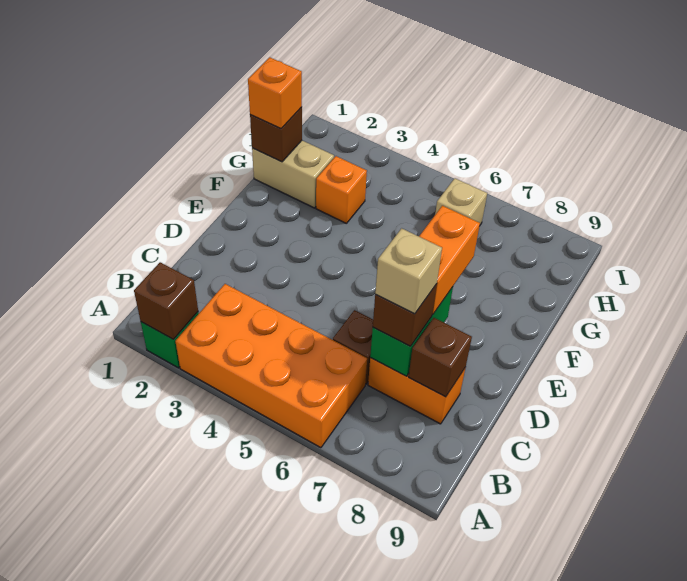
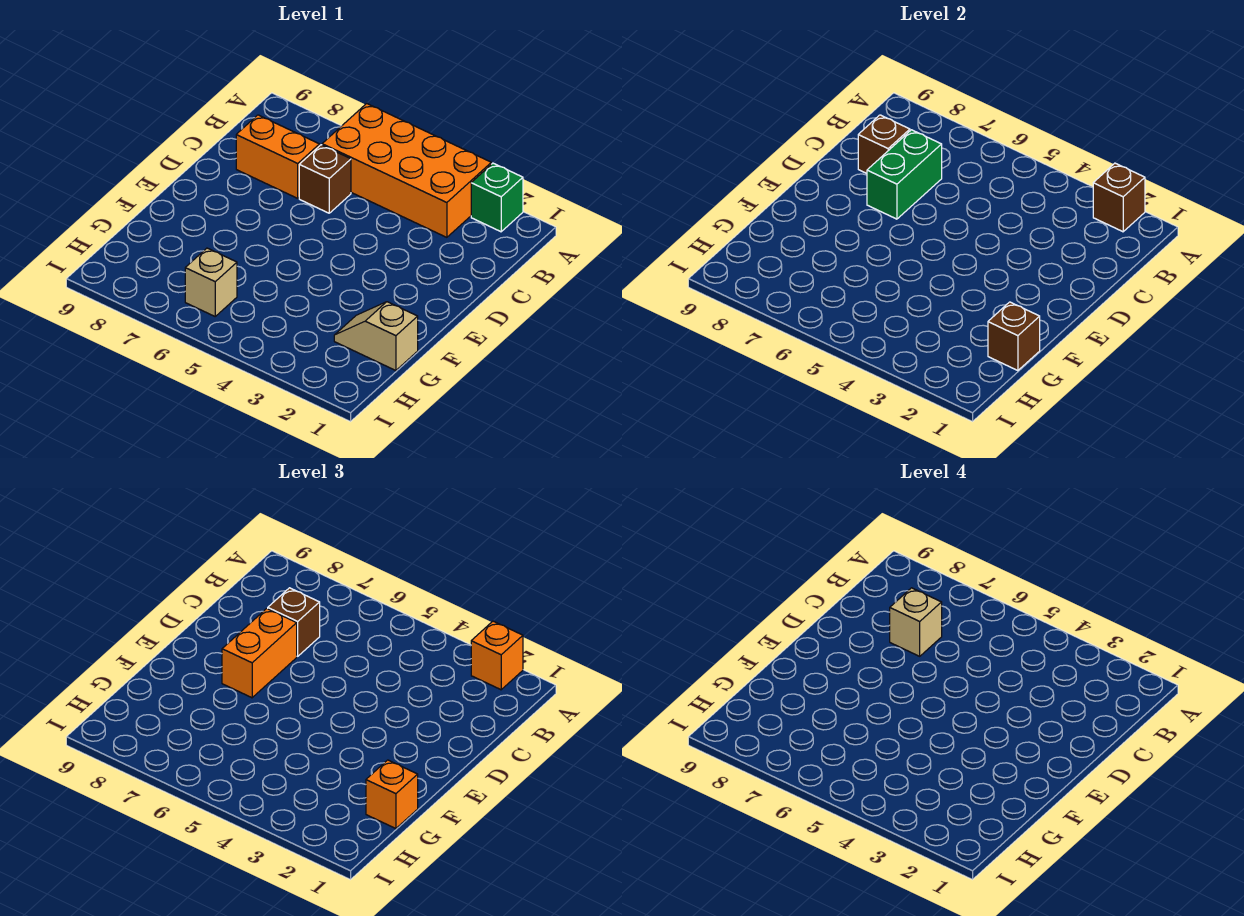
tan 1x2 brick [252,141,334,208] -> tan 1x2 slope [334,302,418,371]
orange 1x1 brick [316,156,367,224] -> orange 1x1 brick moved to [471,621,523,690]

